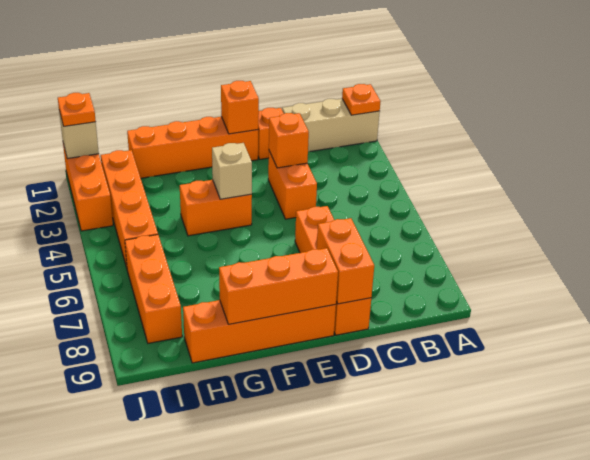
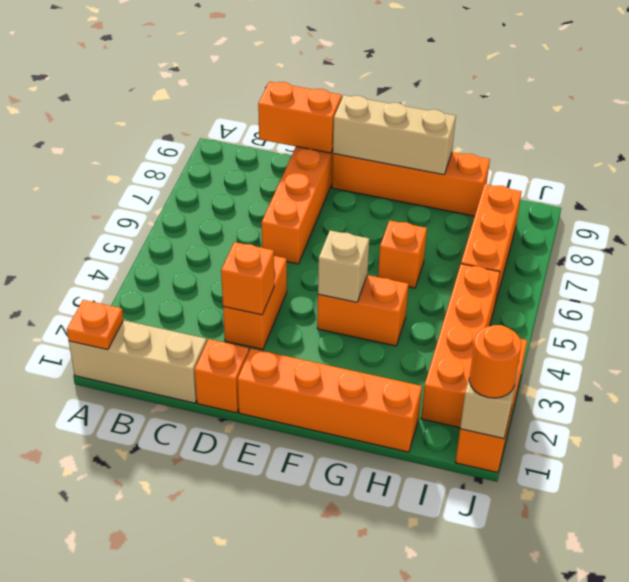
orange 1x2 brick [317,218,374,304] -> orange 1x2 brick turned to [258,82,342,153]
orange 1x1 brick [221,81,259,134] -> orange 1x1 brick moved to [378,220,427,288]
orange 1x3 brick [219,248,338,324] -> tan 1x3 brick [333,95,456,175]
orange 1x1 plate [58,93,96,126] -> orange 1x1 round brick [469,325,521,398]

